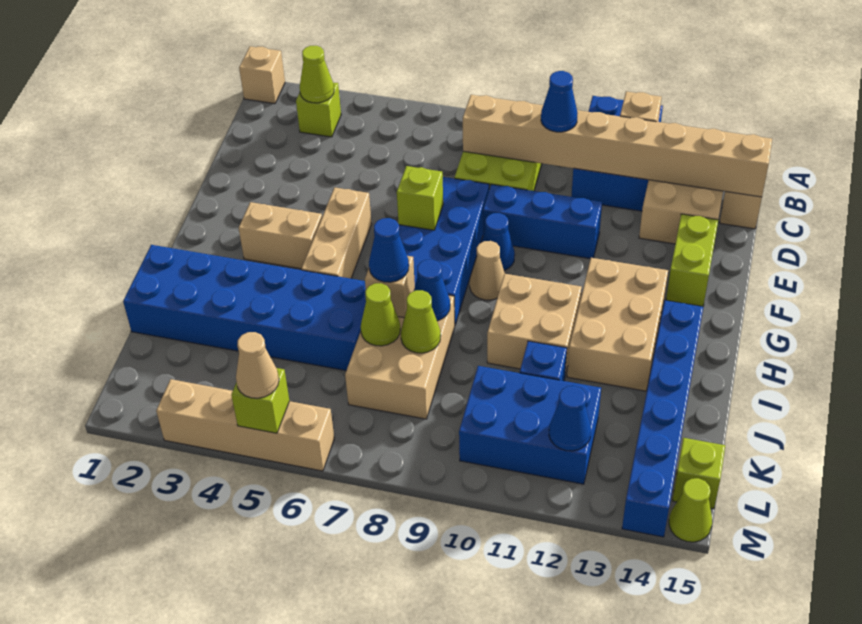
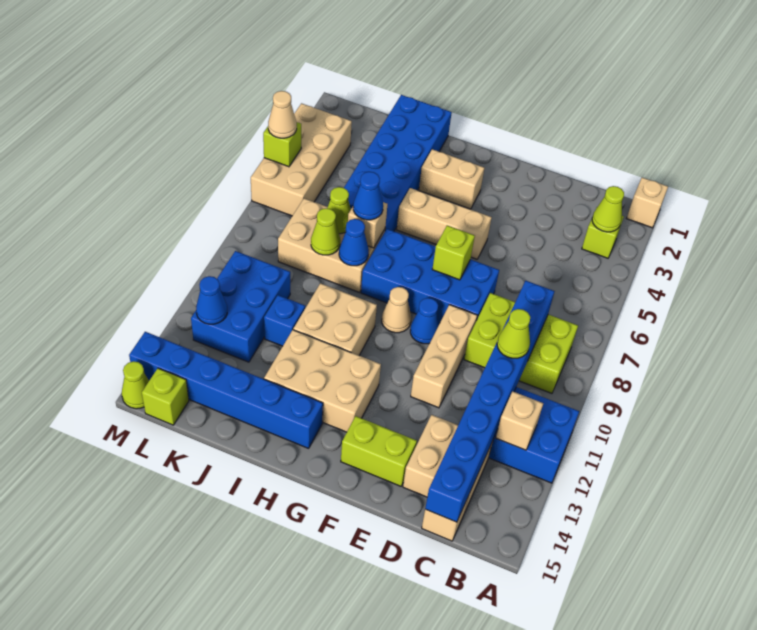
tan 1x8 brick [463,95,772,197] -> blue 1x8 brick [425,281,555,522]
blue 1x1 cone [541,71,578,132] -> lime 1x1 cone [497,309,530,358]
blue 1x3 brick [483,184,602,258] -> tan 1x3 brick [411,305,478,408]
tan 1x2 brick [239,202,322,269] -> tan 1x2 brick turned to [419,149,484,209]
tan 1x4 brick [156,379,334,471] -> tan 2x4 brick [251,103,352,216]

